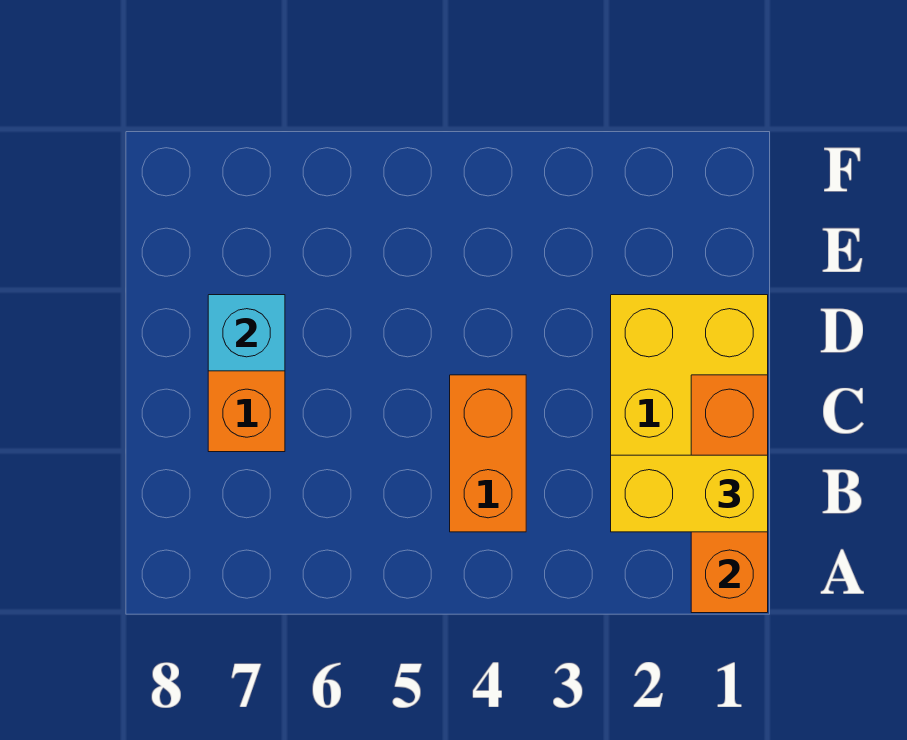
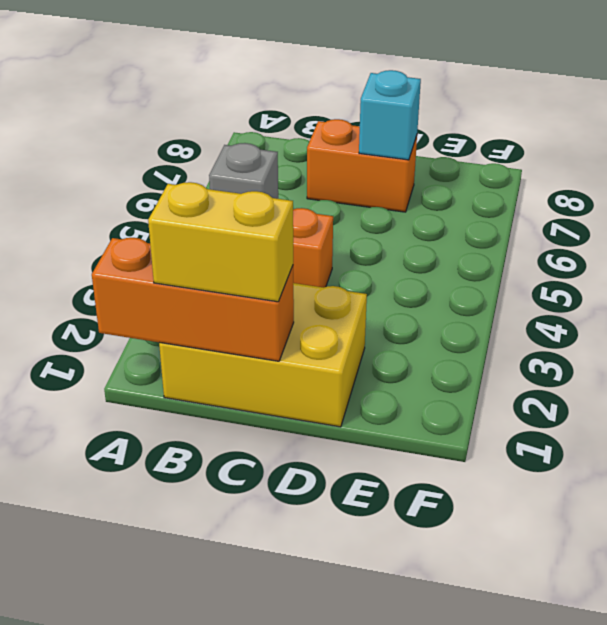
yellow 1x2 brick [611,455,768,532] -> yellow 1x2 brick turned to [148,182,293,302]
none -> grey 1x1 brick [209,143,278,199]

